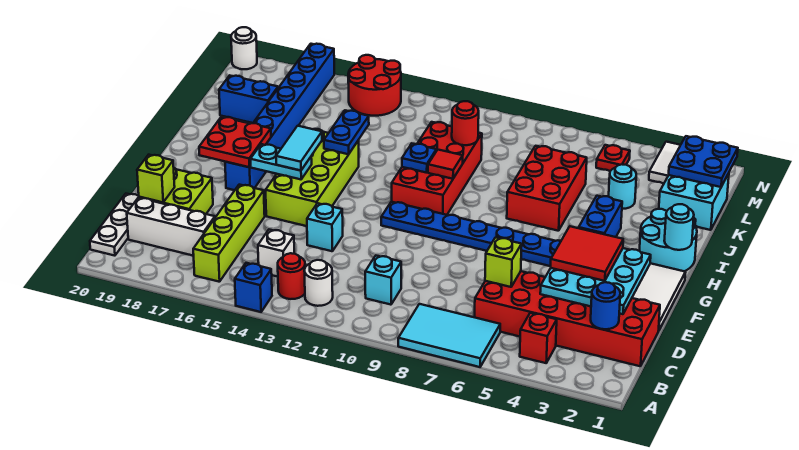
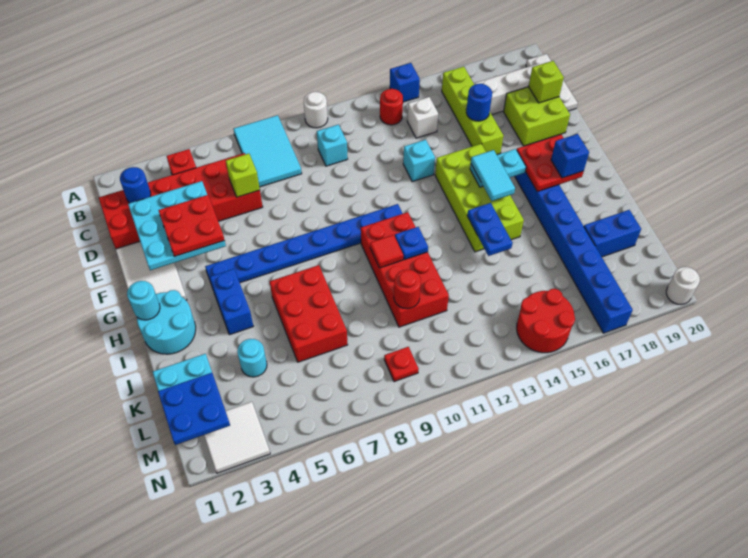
cyan 2x3 tile [398,304,500,367] -> cyan 2x3 tile turned to [234,115,302,187]
white 1x1 round brick [304,260,333,306] -> white 1x1 round brick moved to [304,92,328,128]
none -> blue 1x1 round brick [466,84,492,121]
red 2x2 tile [551,226,623,281] -> red 2x2 plate [158,195,225,257]
none -> blue 1x1 brick [551,134,589,178]
red 1x1 plate [596,145,630,171] -> red 1x1 plate moved to [384,347,419,382]

